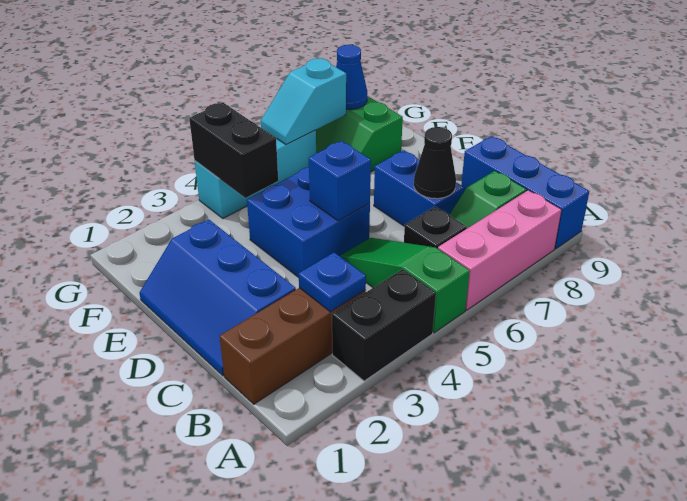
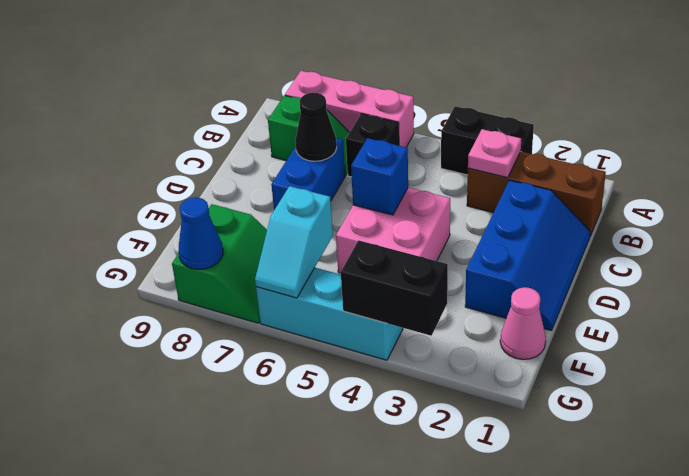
green 1x3 slope [340,238,470,333] -> none
blue 1x3 brick [461,136,589,249] -> none
blue 1x1 plate [299,252,366,312] -> pink 1x1 plate [468,129,521,178]
blue 2x2 brick [247,167,370,278] -> pink 2x2 brick [336,188,450,273]
none -> pink 1x1 cone [500,287,546,359]
black 1x2 brick [189,103,278,198] -> black 1x2 brick turned to [341,240,448,336]
cyan 1x2 slope [261,58,346,145] -> cyan 1x2 slope turned to [255,186,333,298]

